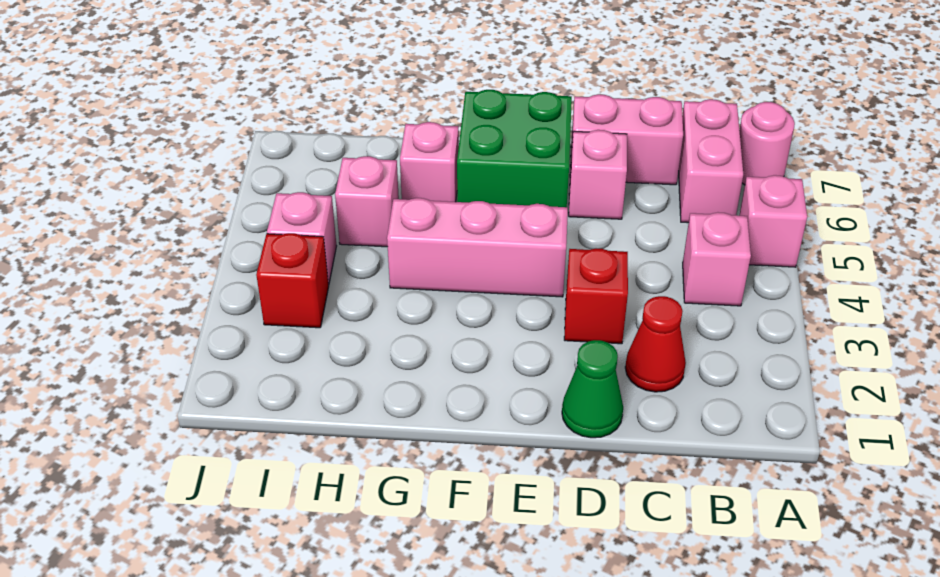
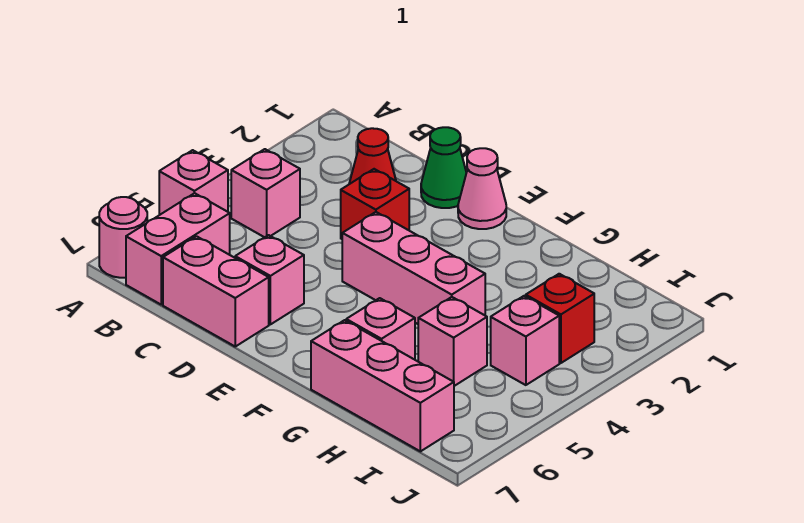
none -> pink 1x1 cone [458,148,506,229]
green 2x2 brick [457,90,572,207] -> none
none -> pink 1x3 brick [311,320,454,451]

